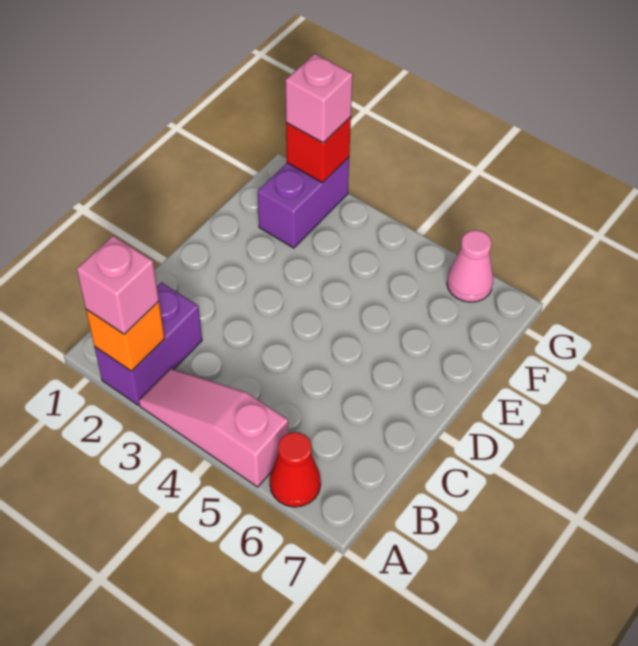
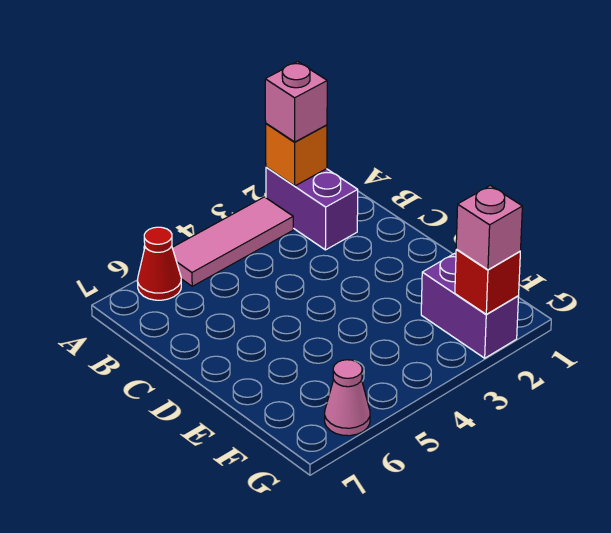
pink 1x3 slope [139,369,288,487] -> pink 1x3 tile [172,197,293,286]

